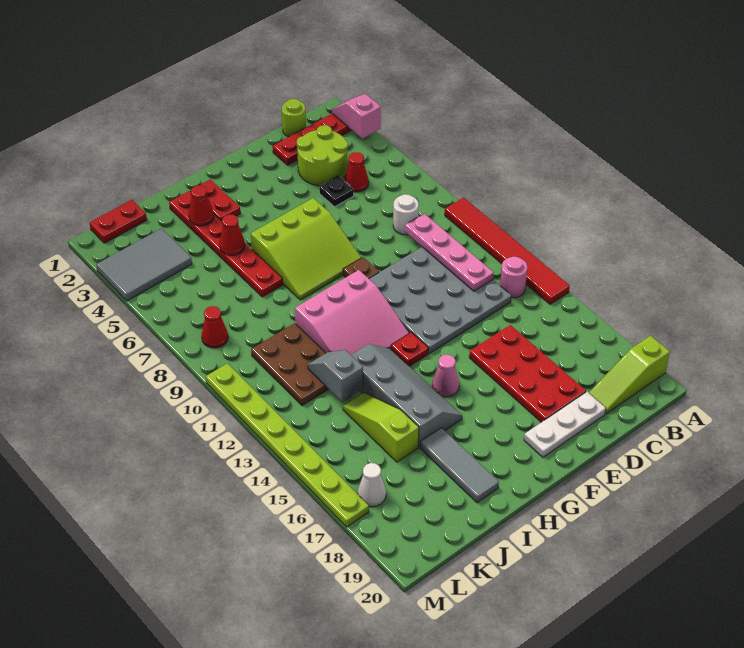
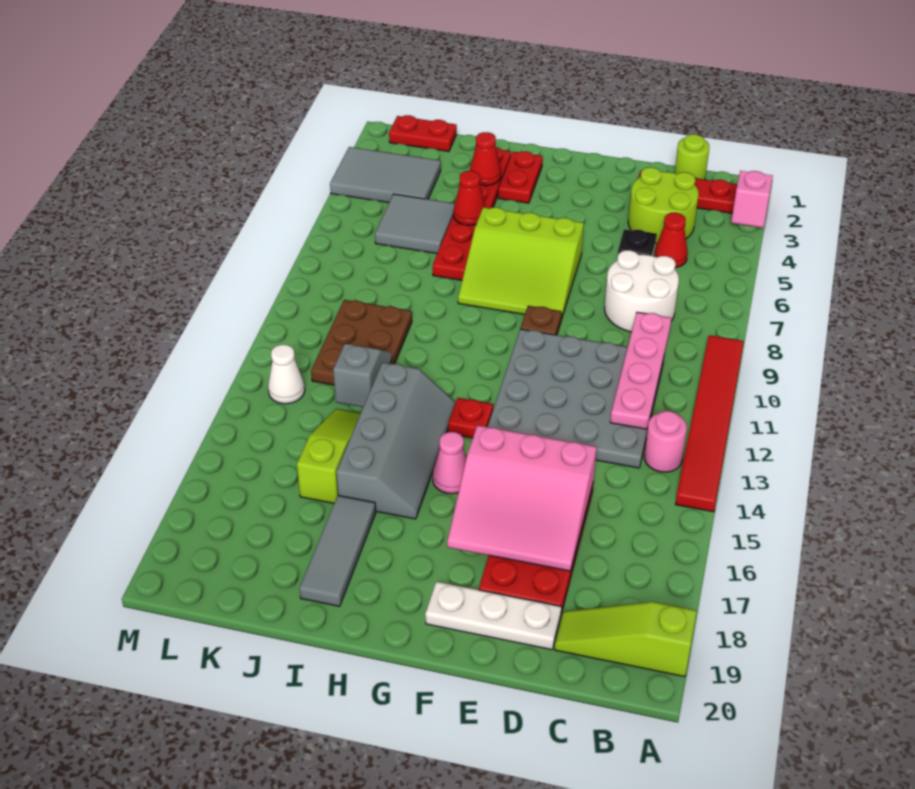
white 1x1 round brick [393,194,419,235] -> white 2x2 round brick [604,250,679,332]
pink 3x3 slope [295,270,409,355] -> pink 3x3 slope moved to [447,425,597,571]
none -> grey 2x2 tile [375,194,455,253]
red 1x1 cone [202,306,228,348] -> none
white 1x1 cone [358,463,386,507] -> white 1x1 cone moved to [268,345,305,404]
lime 1x8 plate [206,363,369,527] -> none

